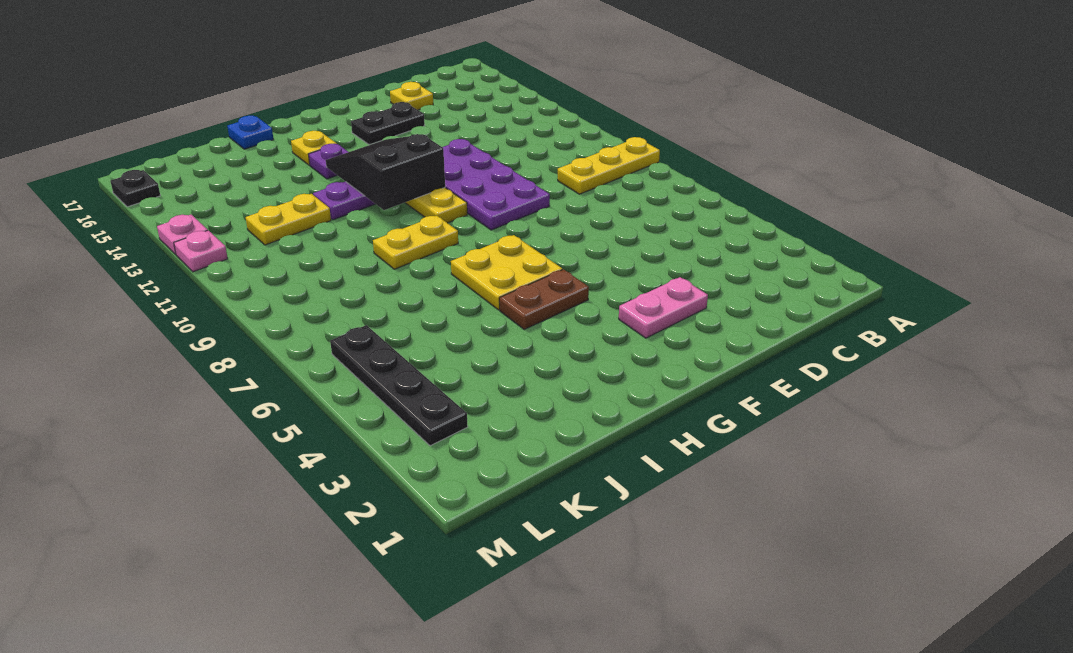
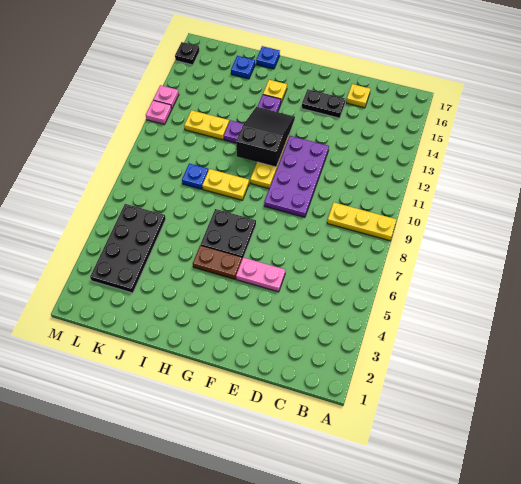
pink 1x2 plate [619,277,708,338] -> pink 1x2 plate moved to [236,257,285,292]
yellow 2x2 plate [451,235,562,310] -> black 2x2 plate [201,209,256,258]
none -> blue 1x1 plate [182,164,208,189]
none -> blue 1x1 plate [231,56,255,79]
black 1x4 plate [330,325,468,446] -> black 2x4 plate [90,204,166,293]

